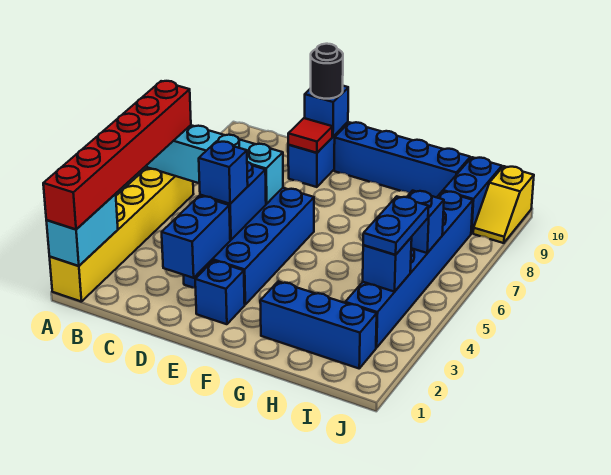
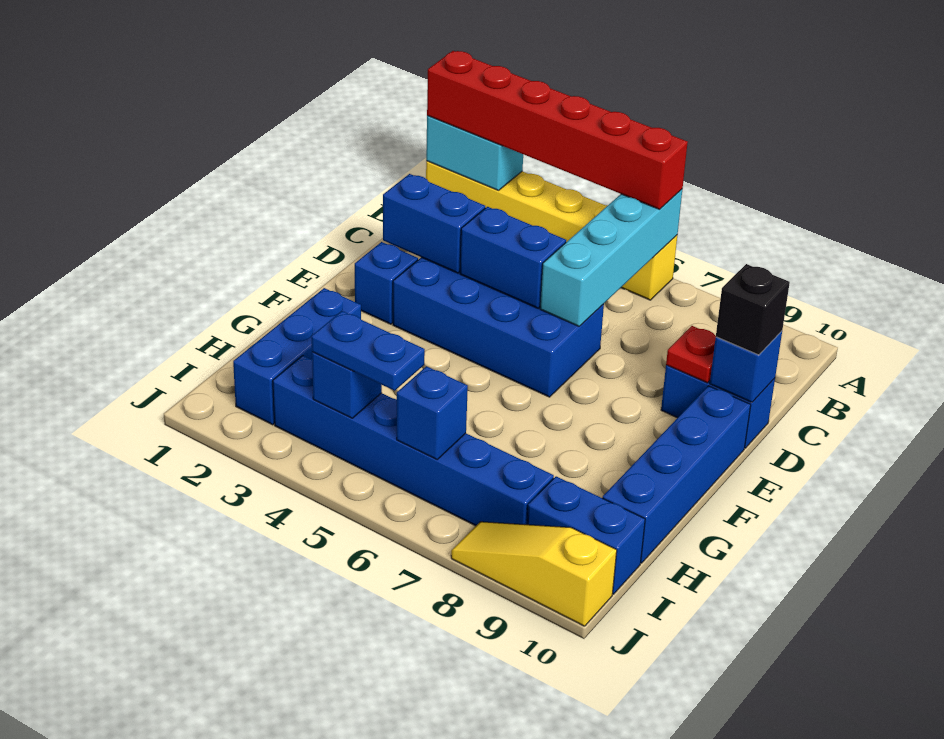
blue 1x1 brick [199,141,248,204] -> none
red 1x1 tile [288,118,332,153] -> red 1x1 plate [666,326,716,383]
black 1x1 round brick [311,44,343,99] -> black 1x1 brick [716,264,790,355]
yellow 1x2 slope [473,166,534,243] -> yellow 1x3 slope [451,522,617,626]

